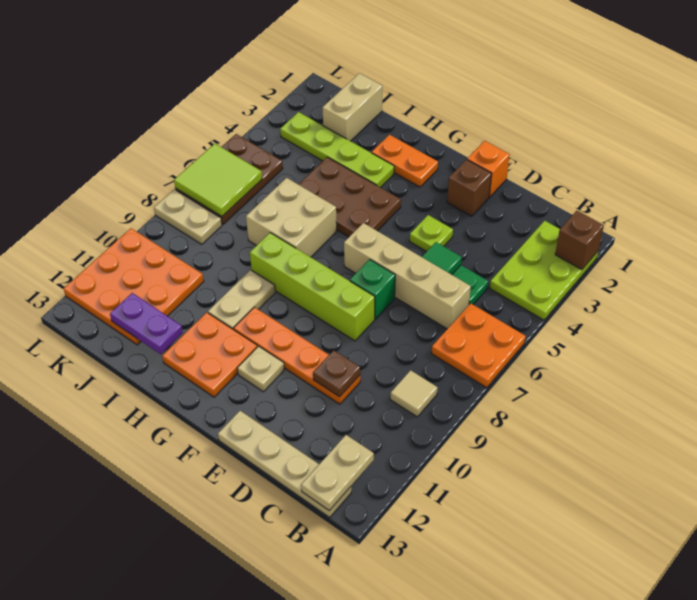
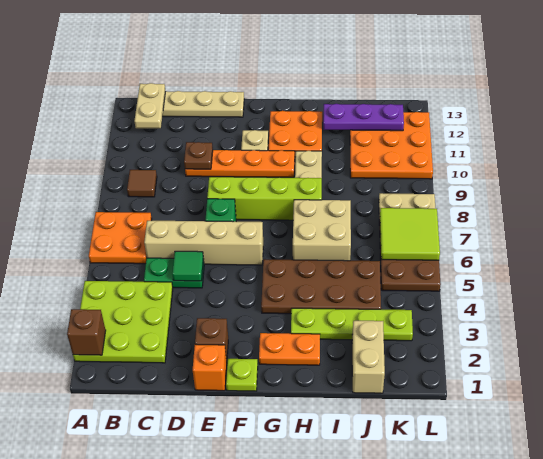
lime 2x3 plate [490,221,598,320] -> lime 3x3 plate [73,281,173,363]
tan 1x1 tile [390,370,438,417] -> brown 1x1 tile [127,170,157,197]
lime 1x1 plate [410,215,453,252] -> lime 1x1 plate moved to [226,359,258,391]
brown 2x3 plate [298,157,401,237] -> brown 2x4 plate [261,259,381,314]
purple 1x2 plate [110,293,183,354] -> purple 1x3 plate [323,104,404,131]

